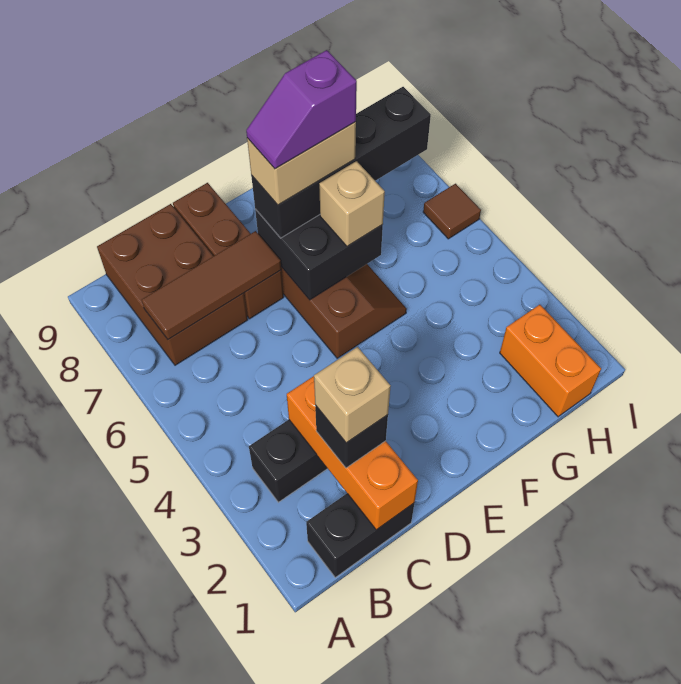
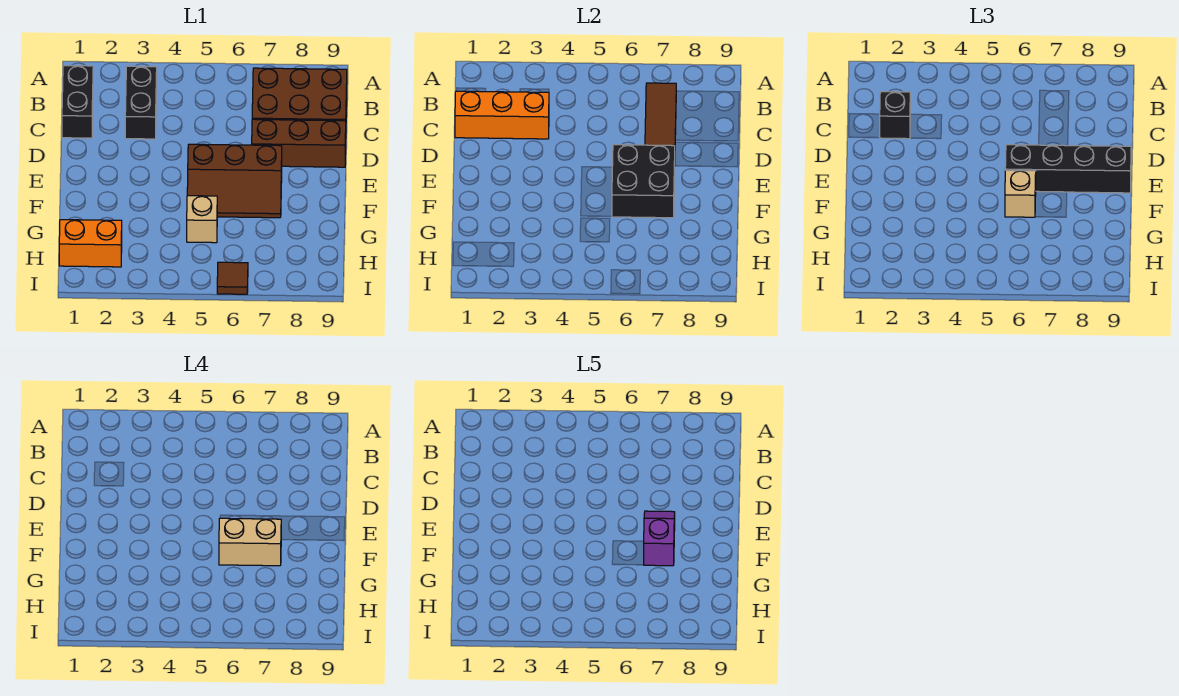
tan 1x1 brick [314,347,391,443] -> tan 1x1 brick moved to [187,196,217,243]
black 1x4 brick [251,87,431,238] -> black 1x4 brick turned to [1005,145,1131,193]
tan 1x2 brick [247,122,356,205] -> tan 1x2 brick turned to [219,518,282,566]

